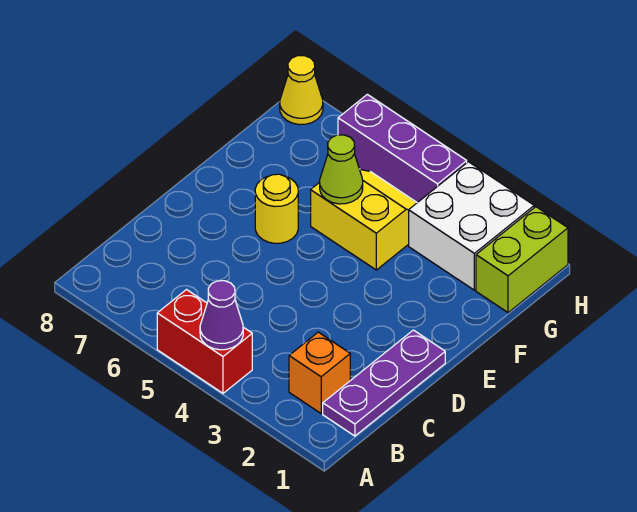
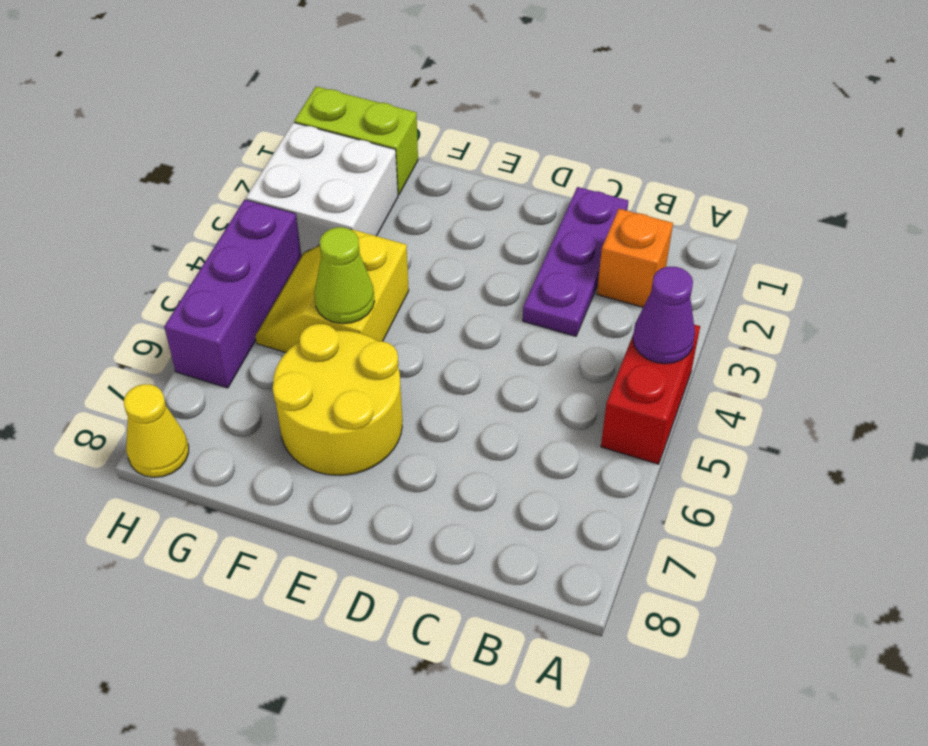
purple 1x3 plate [323,330,445,436] -> purple 1x3 plate turned to [523,187,628,336]
yellow 1x1 round brick [255,174,298,243] -> yellow 2x2 round brick [273,324,402,475]

